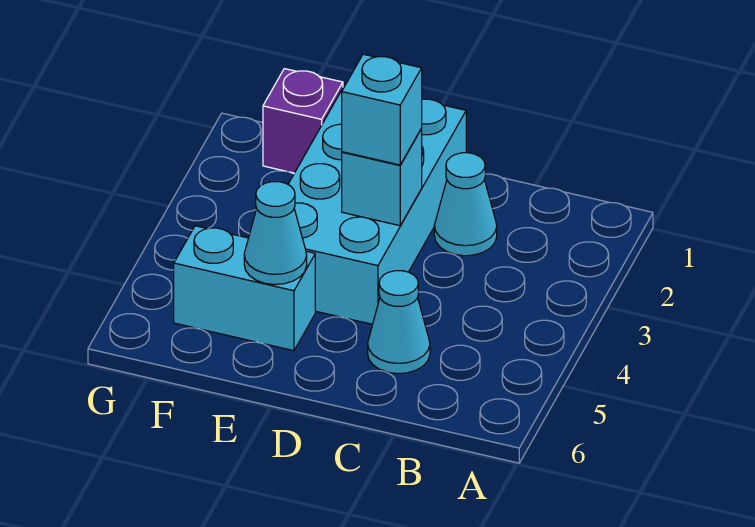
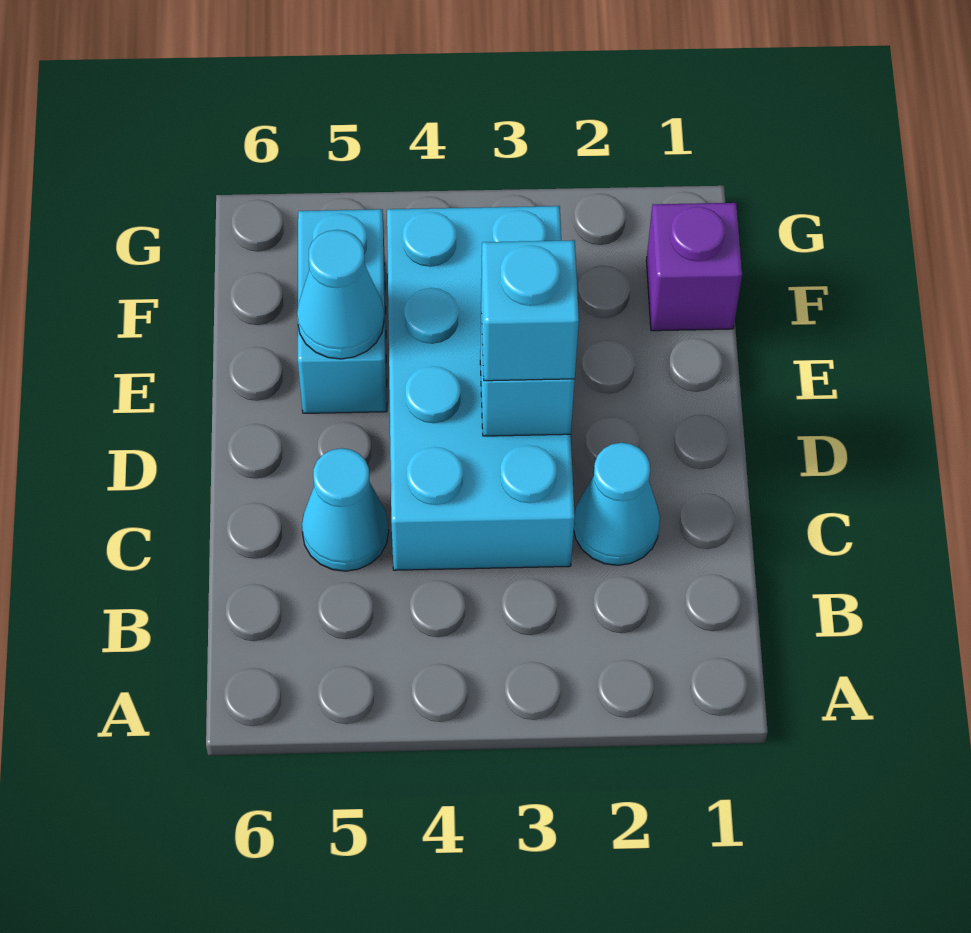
cyan 2x4 brick [288,83,466,324] -> cyan 2x4 brick turned to [387,206,575,570]

